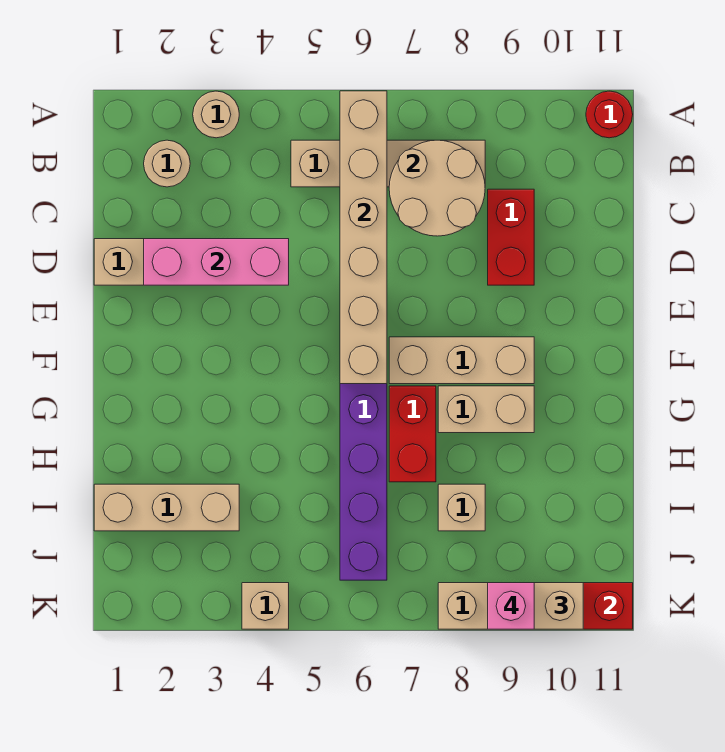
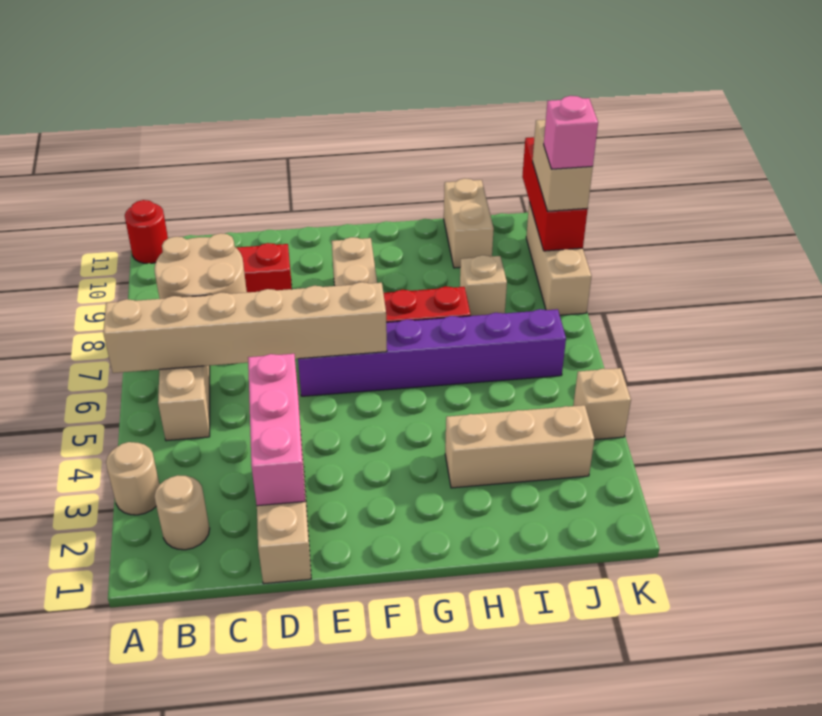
tan 1x2 brick [438,386,534,433] -> tan 1x2 brick moved to [444,178,494,268]
tan 1x3 brick [94,484,239,531] -> tan 1x3 brick turned to [445,405,595,488]

